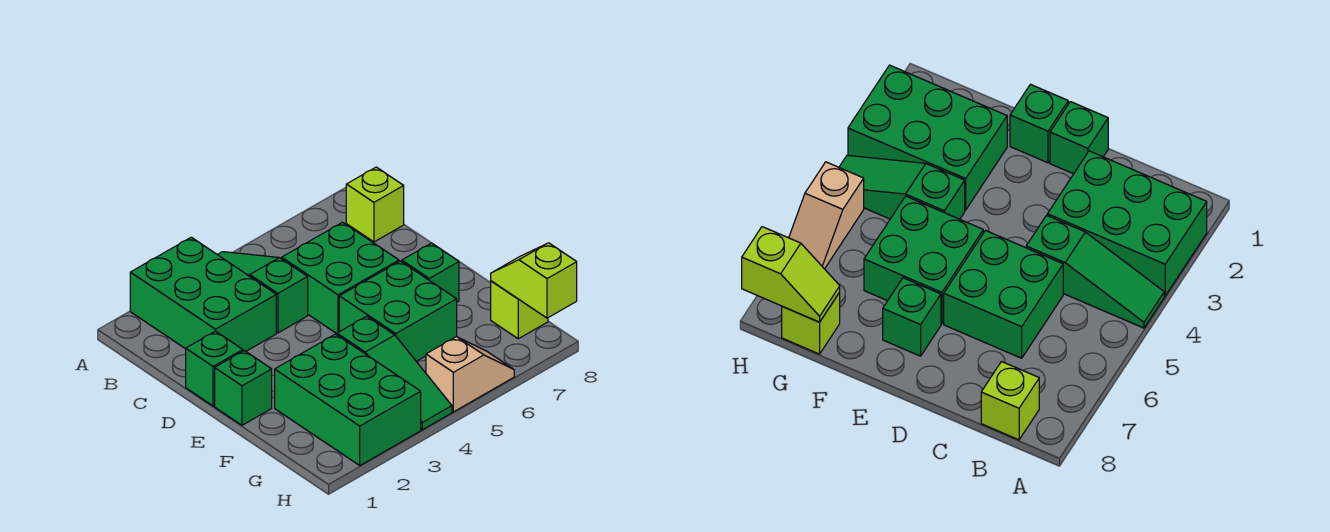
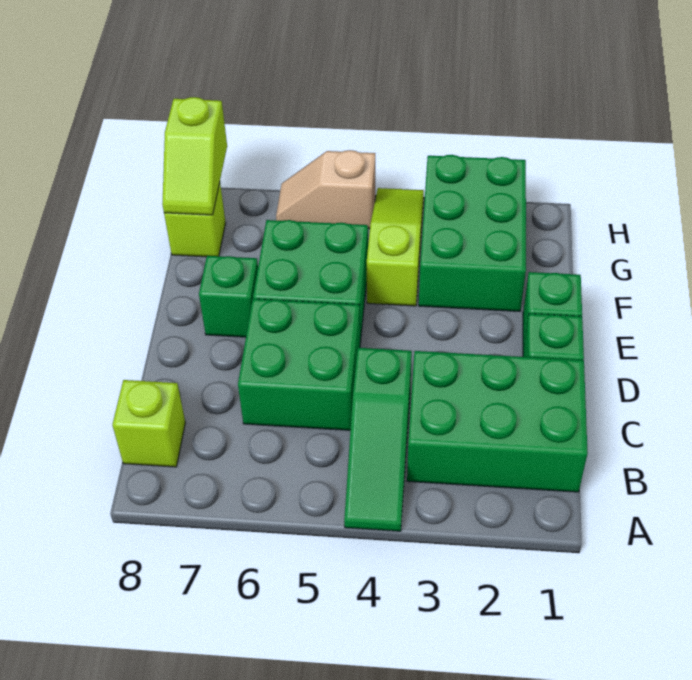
green 2x3 brick [130,237,276,351] -> green 2x3 brick turned to [407,351,587,492]
green 1x3 slope [337,316,452,430] -> lime 1x3 slope [367,188,424,306]

